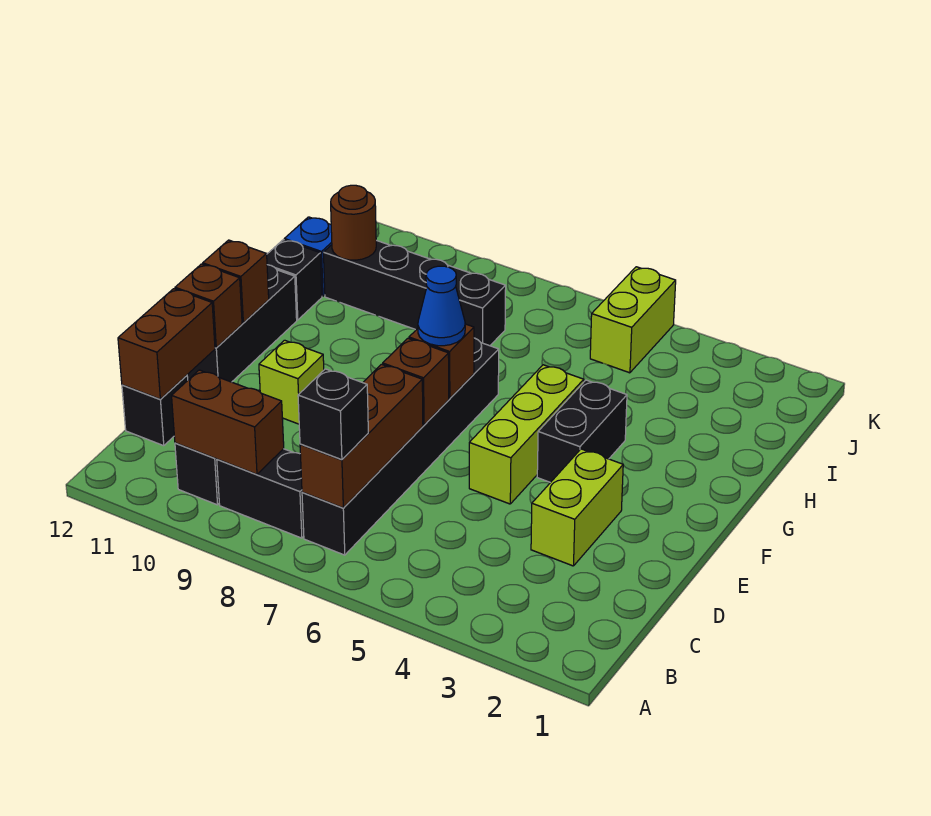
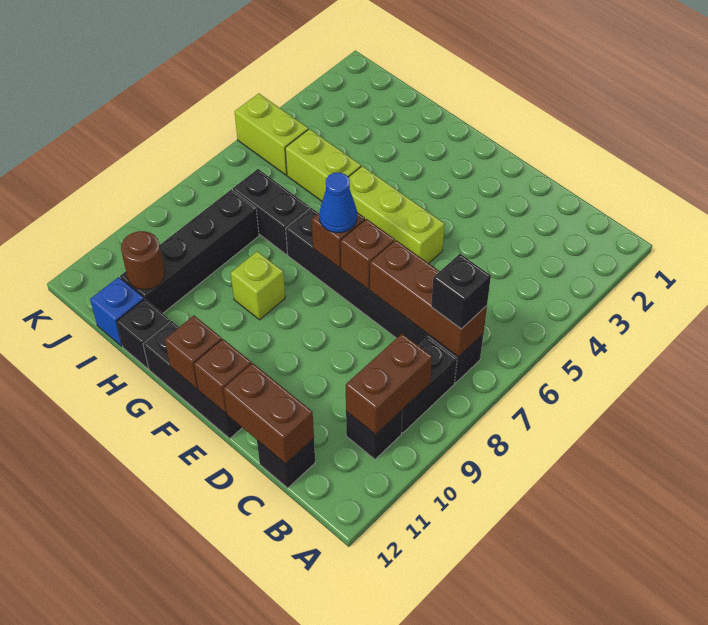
lime 1x2 brick [531,449,623,566] -> lime 1x2 brick moved to [285,129,361,201]
lime 1x1 brick [259,340,324,424] -> lime 1x1 brick moved to [231,251,285,320]
black 1x2 brick [537,380,627,483] -> black 1x2 brick moved to [233,169,310,254]

